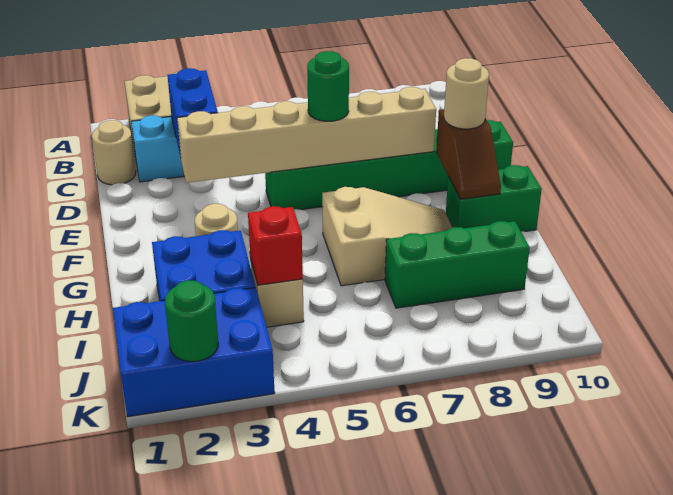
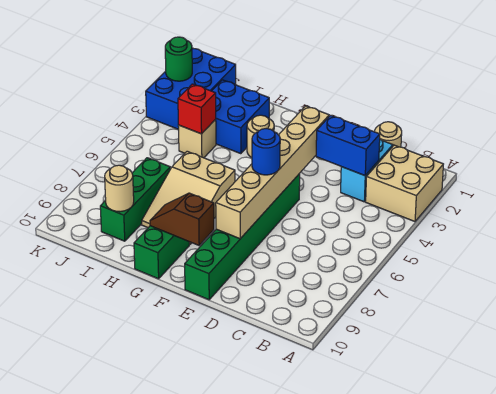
green 1x1 round brick [307,51,349,121] -> blue 1x1 round brick [252,129,280,175]
tan 1x1 round brick [444,58,489,129] -> tan 1x1 round brick moved to [105,165,134,212]

